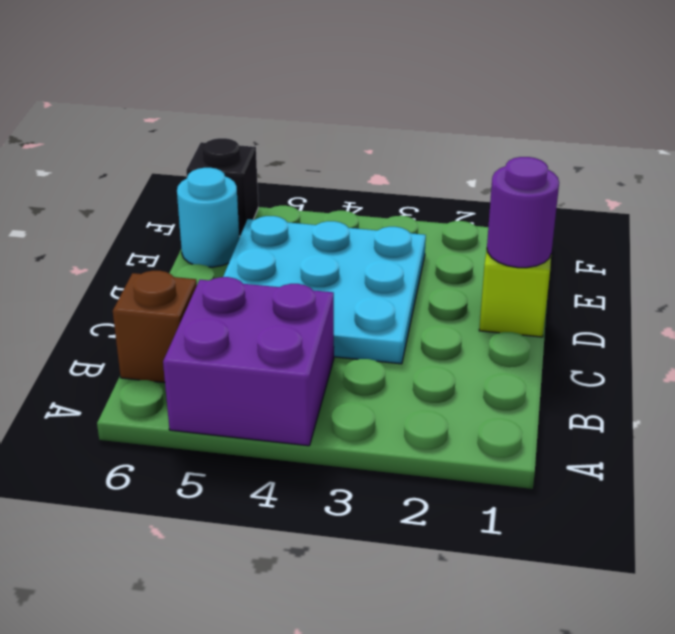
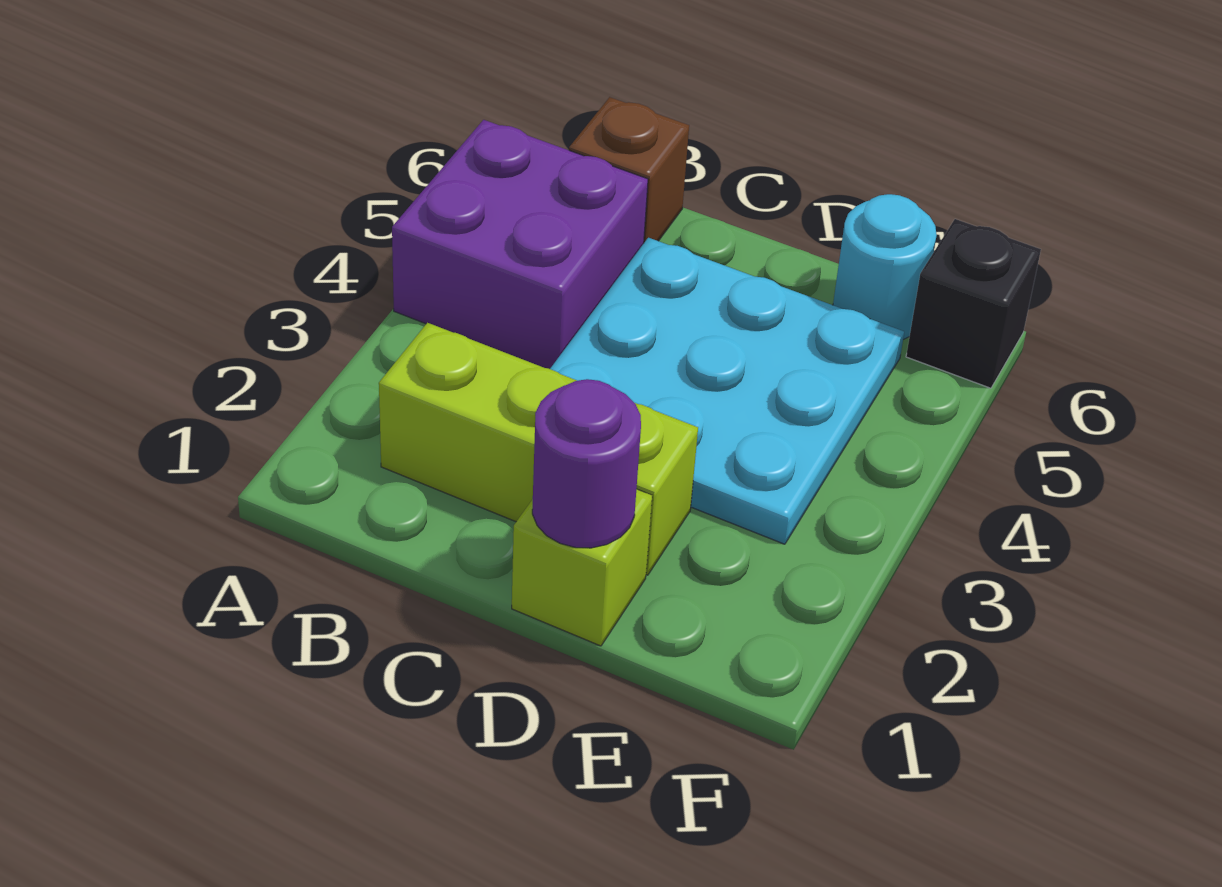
none -> lime 1x3 brick [379,323,698,575]

